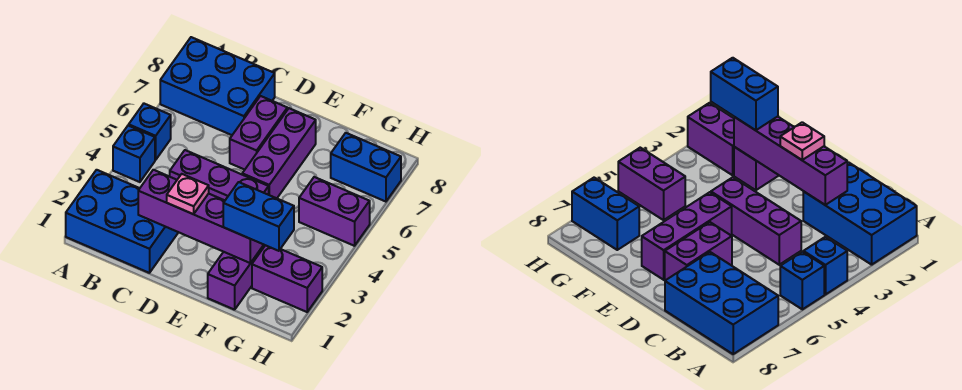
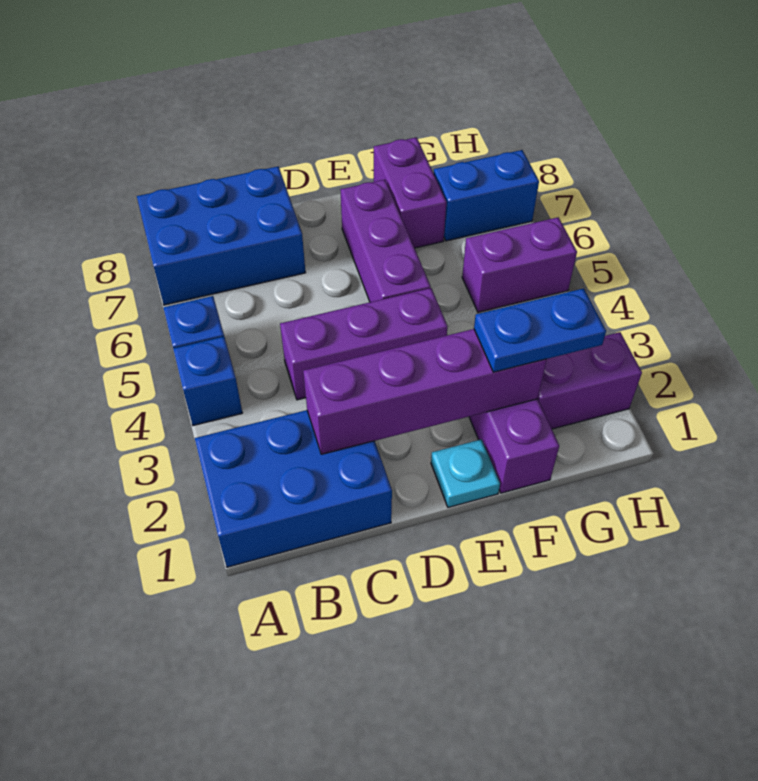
pink 1x1 plate [167,174,209,214] -> none
purple 1x2 brick [230,96,287,170] -> purple 1x2 brick moved to [374,137,446,248]
none -> cyan 1x1 plate [431,439,500,507]
blue 1x2 brick [223,182,294,251] -> blue 1x2 plate [474,288,606,372]

